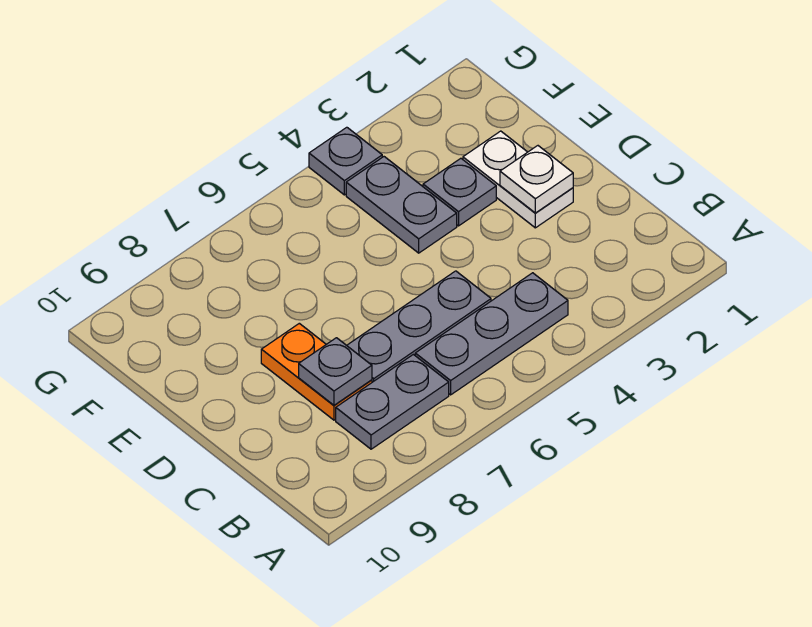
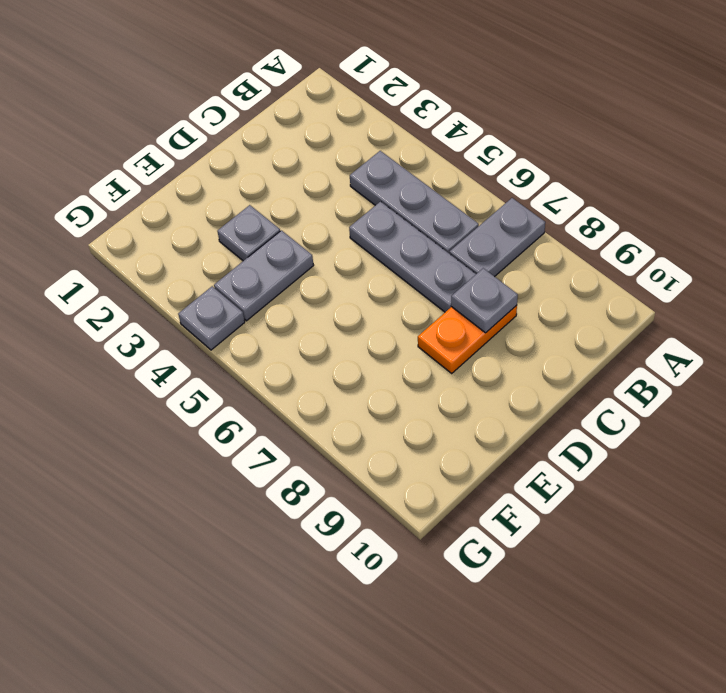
grey 1x2 plate [336,354,449,449] -> grey 1x2 plate turned to [450,198,545,277]
white 1x2 plate [463,131,573,228] -> none
white 1x1 plate [500,146,573,213] -> none

